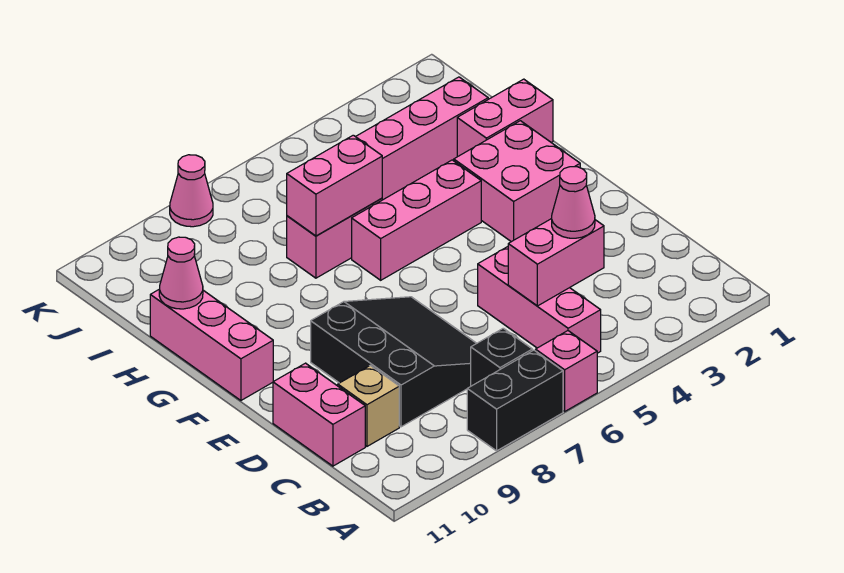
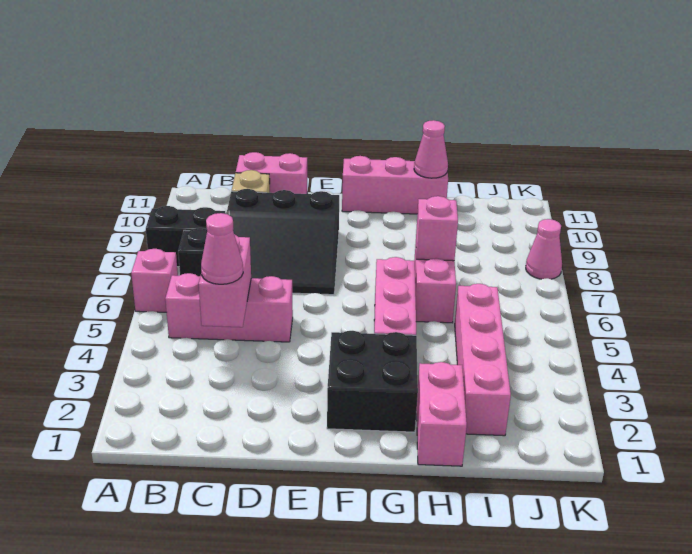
black 1x2 brick [467,350,563,451] -> black 1x2 brick turned to [146,206,225,267]
pink 2x2 brick [454,121,580,242] -> black 2x2 brick [327,331,418,432]
pink 1x2 brick [287,135,382,236] -> pink 1x1 brick [416,196,458,261]

